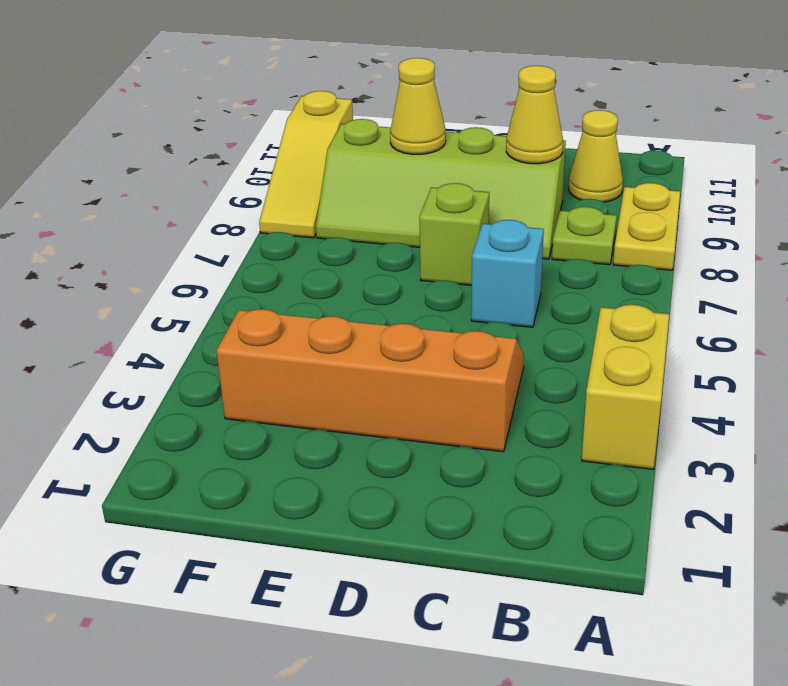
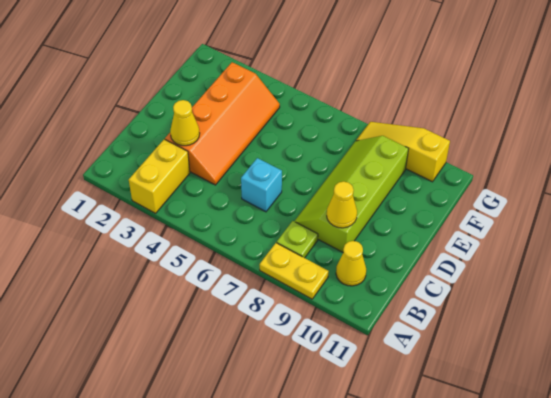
yellow 1x2 brick [582,305,669,469] -> yellow 1x2 brick turned to [129,139,190,213]
lime 1x1 brick [419,183,489,285] -> none
yellow 1x1 cone [390,58,446,154] -> yellow 1x1 cone moved to [170,100,200,146]

